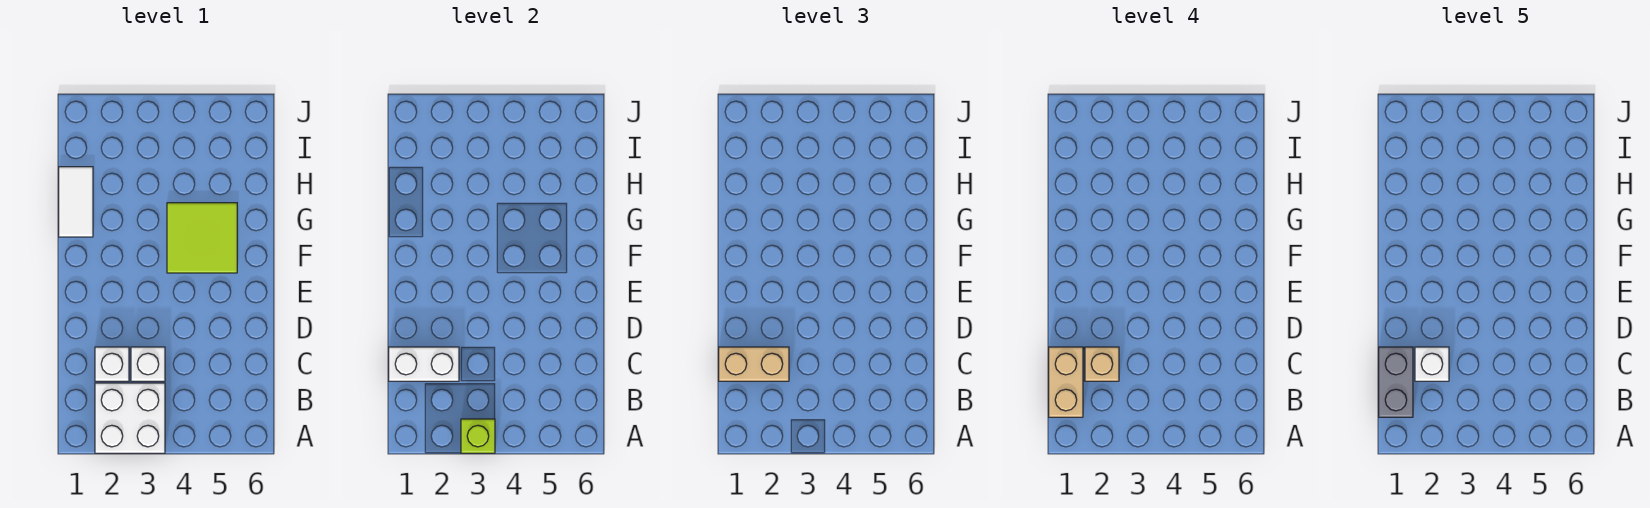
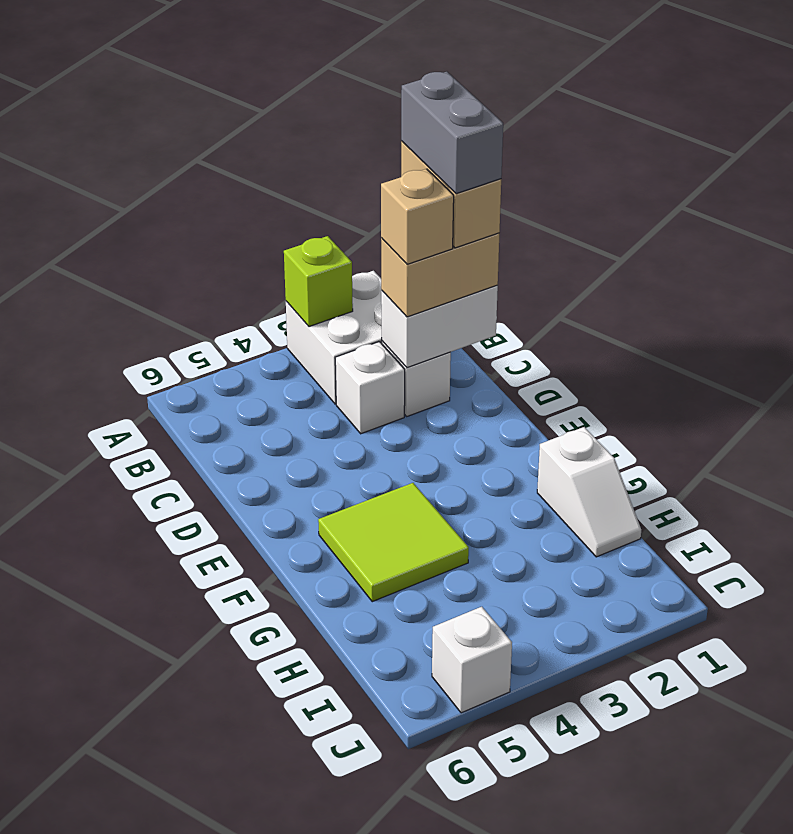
white 1x1 brick [1415,347,1449,381] -> white 1x1 brick moved to [432,607,512,713]
white 1x2 tile [59,167,93,237] -> white 1x2 slope [537,427,641,557]

